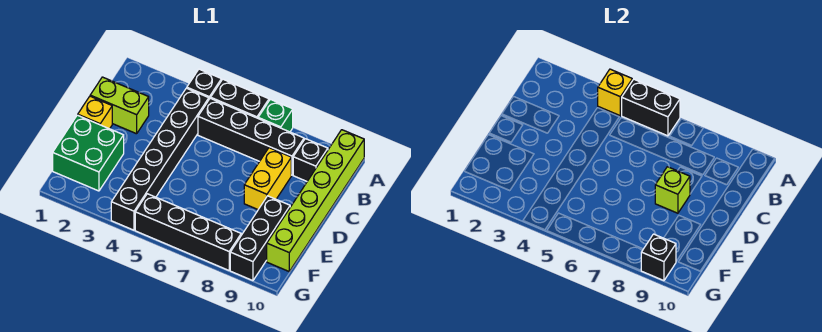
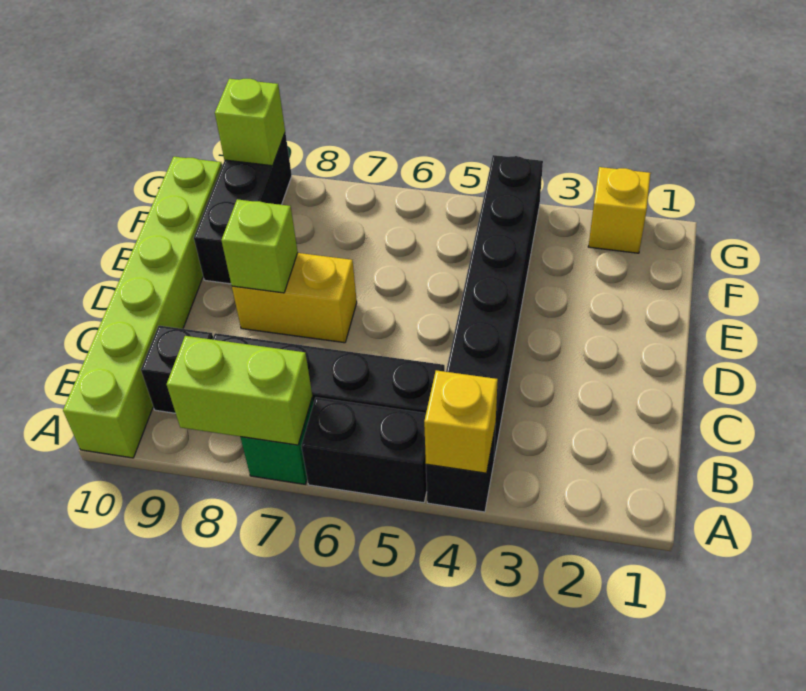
black 1x2 brick [622,79,680,136] -> none
lime 1x2 brick [90,77,149,134] -> lime 1x2 brick moved to [167,336,312,445]
yellow 1x2 brick [244,148,291,209] -> yellow 1x2 brick turned to [232,253,357,343]
yellow 1x1 brick [78,96,112,129] -> yellow 1x1 brick moved to [588,167,651,253]
green 2x2 brick [53,115,124,191] -> none
black 1x4 brick [135,194,241,270] -> none
black 1x1 brick [641,234,676,281] -> lime 1x1 brick [215,79,285,166]

